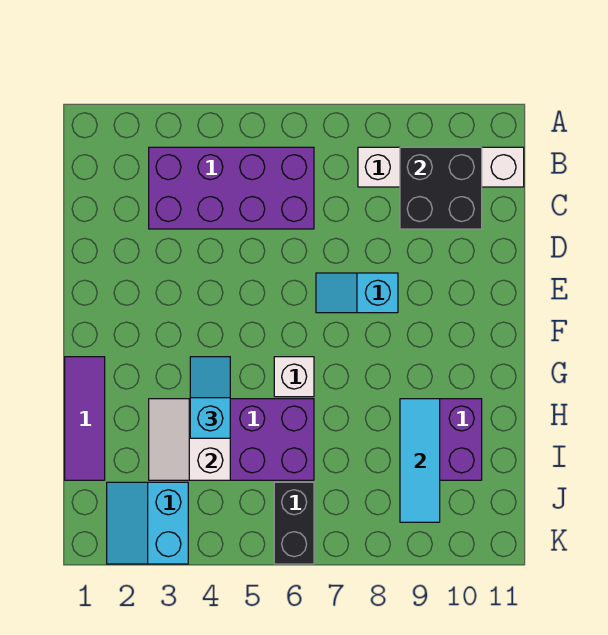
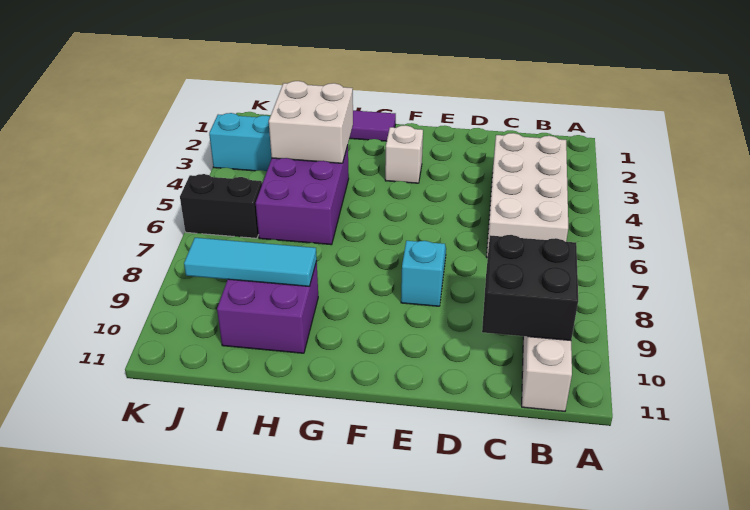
purple 2x4 brick [149,147,314,229] -> white 2x4 brick [487,133,568,258]
cyan 1x2 slope [190,357,230,438] -> none
white 1x1 brick [274,357,314,397] -> white 1x1 brick moved to [385,125,423,183]
white 2x2 slope [149,399,230,480] -> white 2x2 brick [269,81,353,163]

